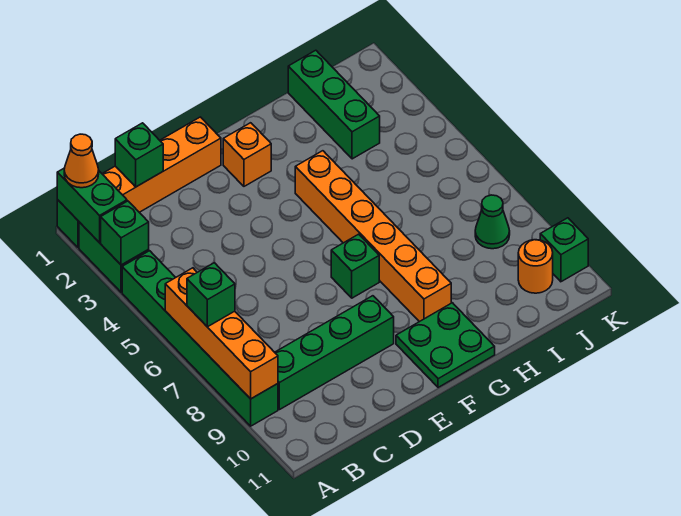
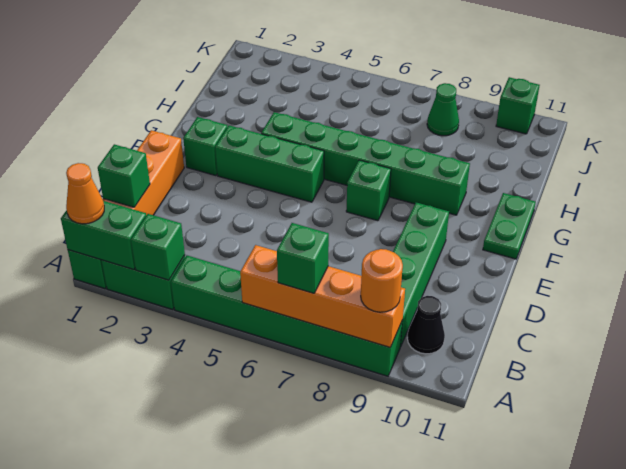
none -> black 1x1 cone [407,296,445,354]
orange 1x1 brick [223,123,271,186] -> green 1x1 brick [183,117,227,176]
green 2x2 plate [396,303,495,387] -> green 1x2 plate [483,193,536,259]
orange 1x6 brick [295,151,451,322] -> green 1x6 brick [261,112,470,215]
green 1x3 brick [288,50,380,159] -> green 1x3 brick moved to [215,126,324,202]
orange 1x1 round brick [518,240,553,293] -> orange 1x1 round brick moved to [361,249,403,312]

